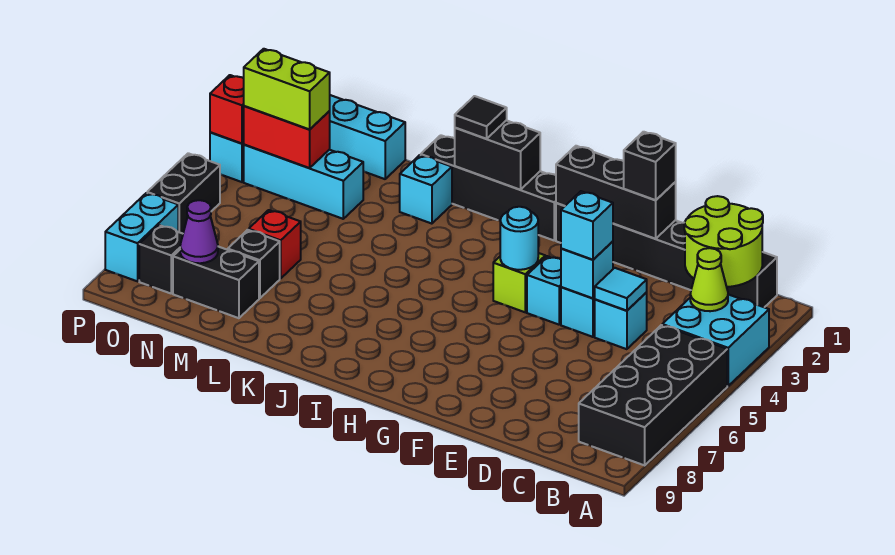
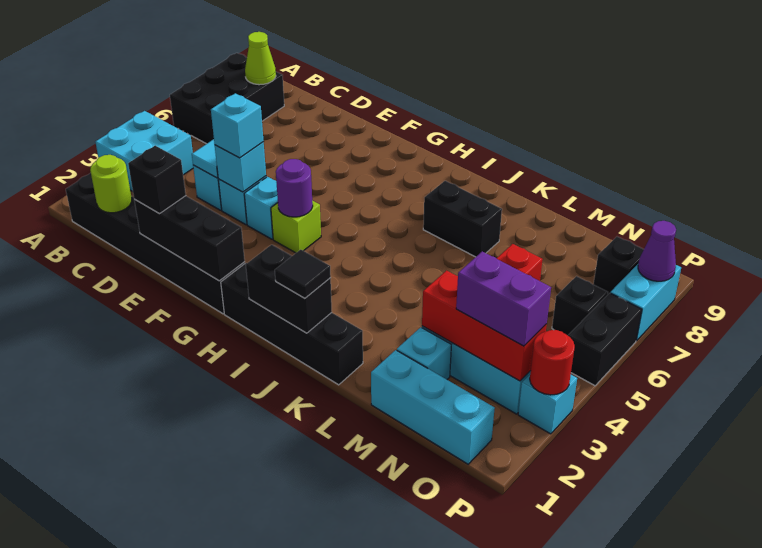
black 2x4 brick [579,325,727,465] -> black 2x3 brick [170,53,284,144]
lime 2x2 round brick [684,196,763,287] -> lime 1x1 round brick [90,155,132,213]
lime 1x1 cone [690,248,728,311] -> lime 1x1 cone moved to [245,32,276,85]
cyan 1x1 round brick [500,207,538,270] -> purple 1x1 round brick [276,159,313,217]
cyan 1x1 brick [400,155,452,224] -> cyan 1x1 brick moved to [397,327,451,379]
black 1x1 brick [228,230,280,298] -> black 1x1 brick moved to [552,276,608,335]
black 1x2 brick [173,247,259,318] -> black 1x2 brick moved to [423,181,502,257]
red 1x2 brick [243,106,330,168] -> red 1x3 brick [422,271,547,381]
lime 1x2 brick [244,49,330,129] -> purple 1x2 brick [456,251,551,346]
purple 1x1 cone [180,200,218,263] -> purple 1x1 cone moved to [638,221,676,281]
red 1x1 brick [210,75,244,143] -> red 1x1 round brick [530,330,575,395]

